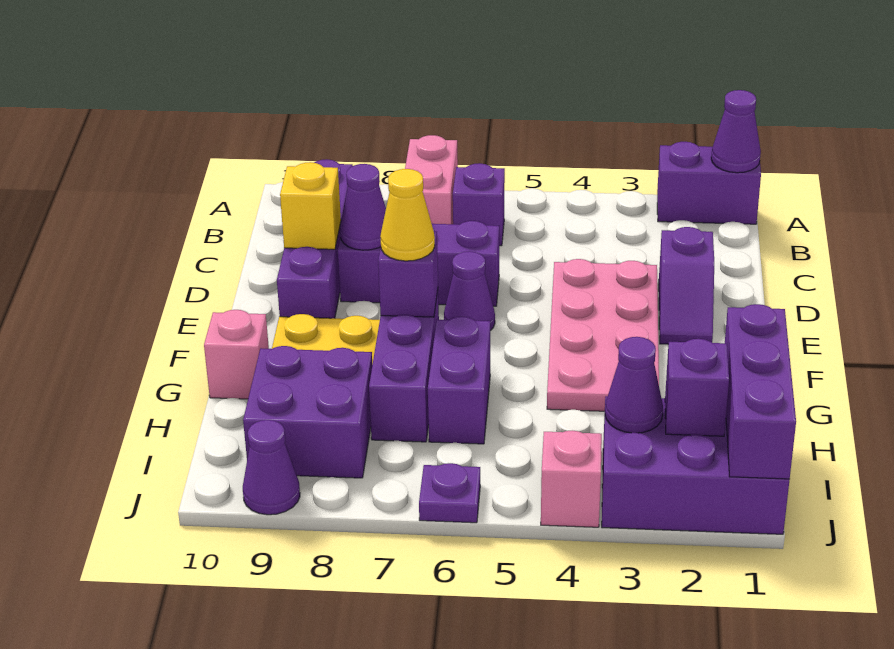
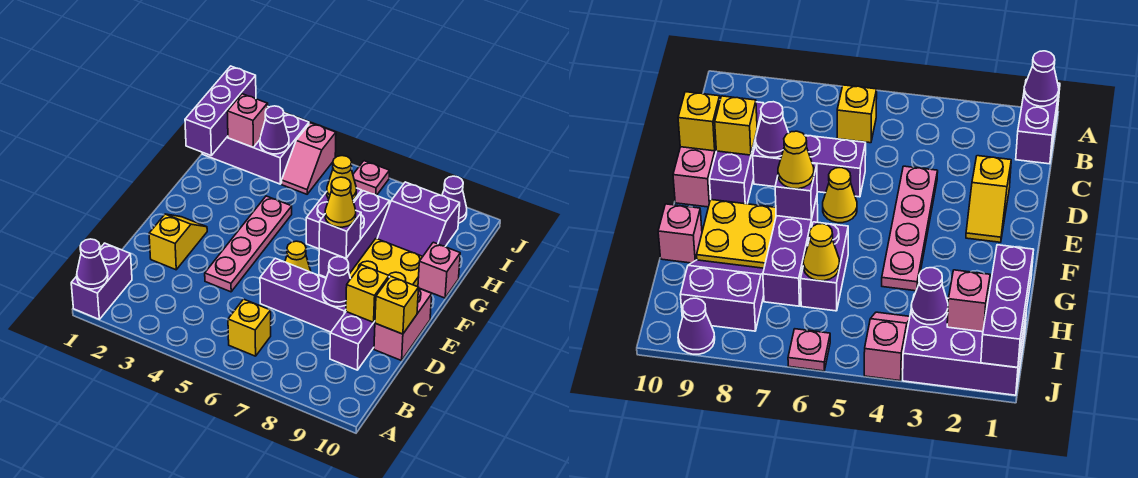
purple 1x2 brick [657,142,761,224] -> purple 1x2 brick turned to [71,243,132,319]
pink 1x2 brick [405,135,458,224] -> pink 1x2 brick moved to [374,288,432,361]
purple 1x1 brick [453,163,505,246] -> yellow 1x1 brick [228,299,271,356]
purple 1x4 brick [277,159,353,318] -> purple 1x3 brick [330,312,375,370]
purple 1x2 slope [659,227,714,344] -> yellow 1x2 slope [149,214,207,270]
pink 2x4 plate [547,259,659,411] -> pink 1x4 plate [205,196,292,292]
none -> yellow 1x1 brick [375,276,419,334]
purple 1x1 cone [444,251,495,331] -> yellow 1x1 cone [285,241,311,272]
none -> yellow 1x1 cone [327,156,356,200]
purple 2x2 brick [243,346,372,478] -> purple 2x2 slope [377,182,460,256]
purple 1x1 brick [665,339,729,436] -> pink 1x1 brick [227,94,268,147]
purple 1x1 plate [419,463,480,523] -> pink 1x1 plate [353,161,389,196]

